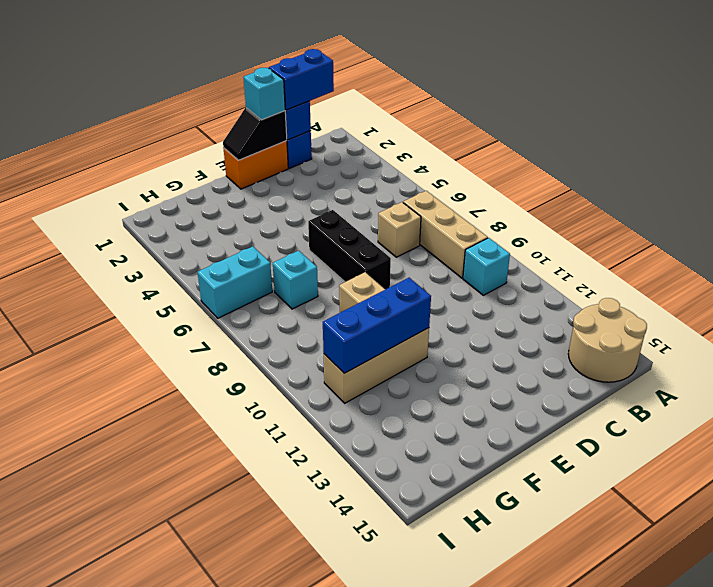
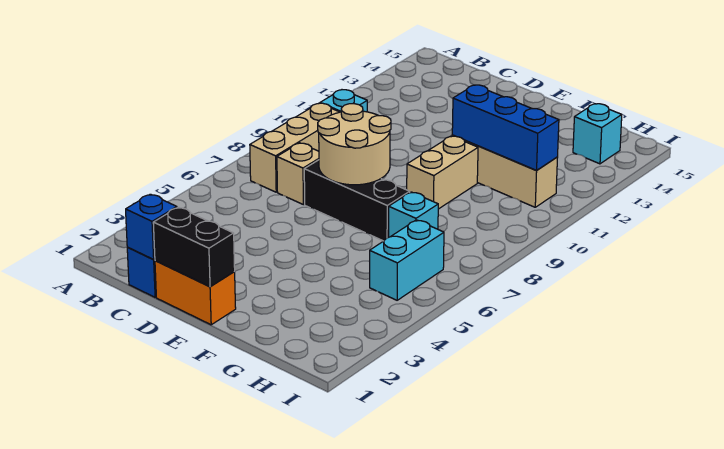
tan 2x2 round brick [568,298,647,382] -> tan 2x2 round brick moved to [318,104,391,185]
blue 1x2 brick [269,49,334,110] -> none
black 1x2 slope [223,108,287,160] -> black 1x2 brick [153,207,235,287]
cyan 1x1 brick [243,68,286,120] -> cyan 1x1 brick moved to [573,104,622,164]
black 1x3 brick [308,210,391,290] -> black 1x3 brick turned to [304,160,410,241]
cyan 1x2 brick [198,246,272,318] -> cyan 1x2 brick turned to [370,220,444,300]

